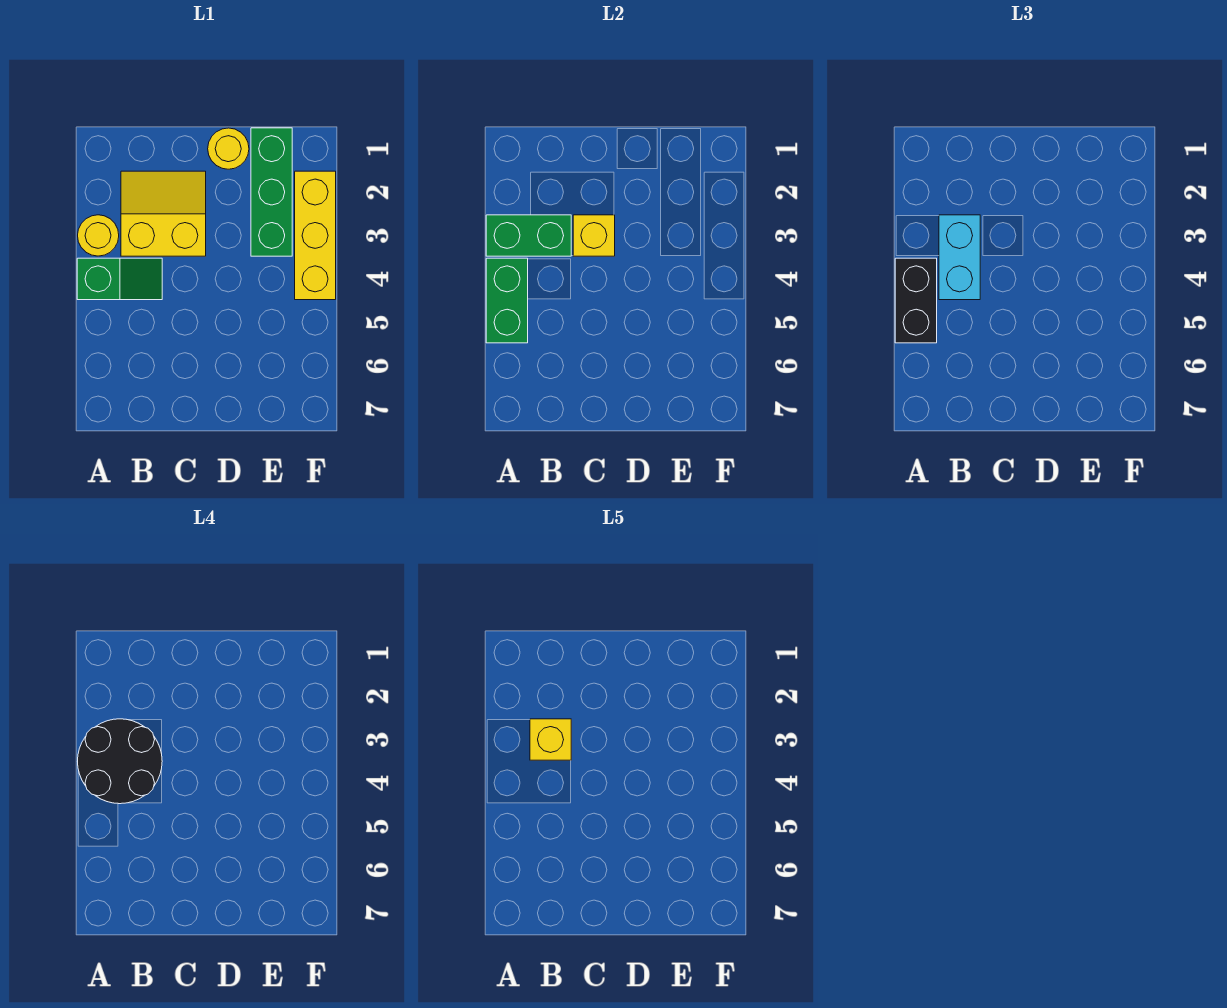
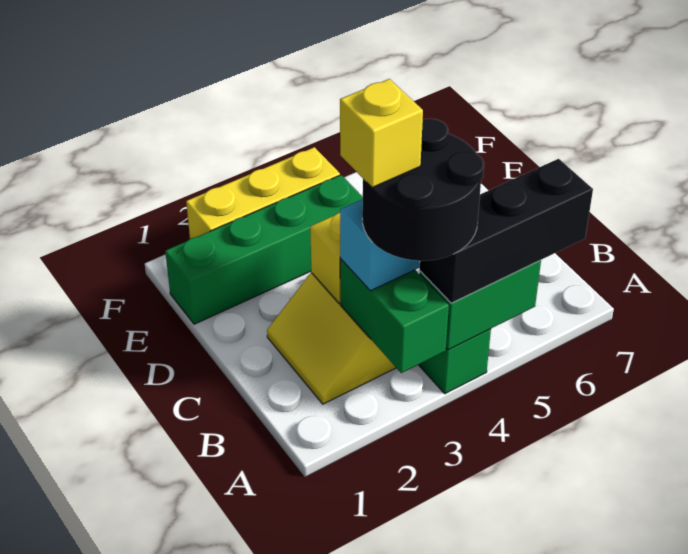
yellow 1x1 round brick [78,215,119,256] -> none
black 1x2 brick [895,258,937,343] -> black 1x3 brick [419,159,593,303]
yellow 1x1 round brick [208,128,249,169] -> none
green 1x3 brick [251,128,292,256] -> green 1x4 brick [165,175,363,324]

